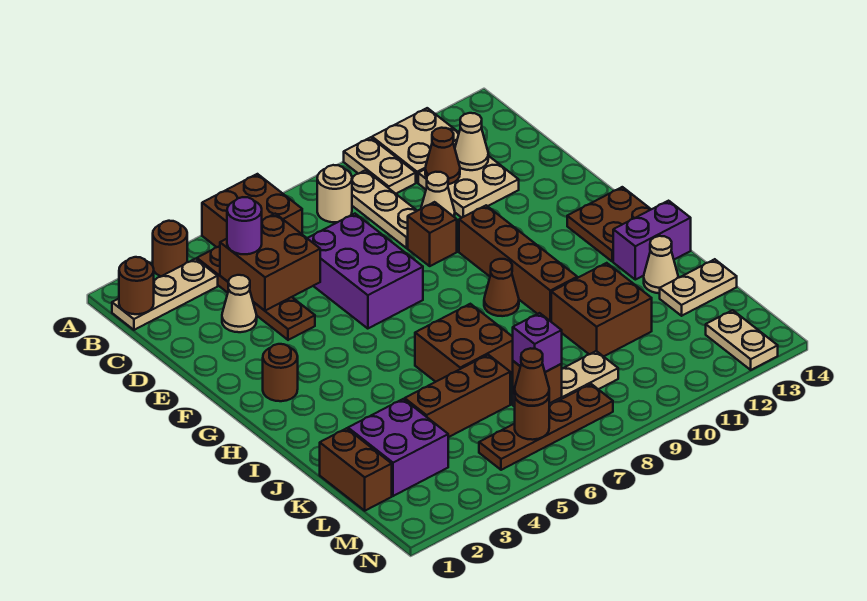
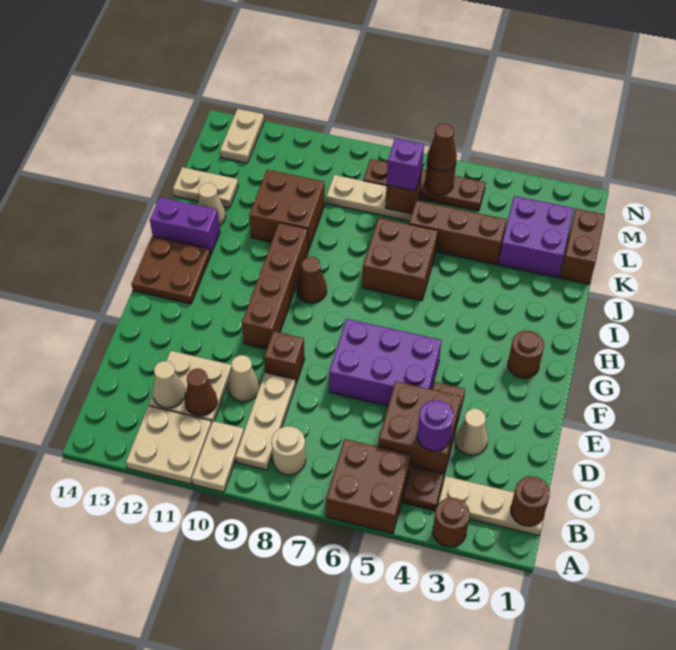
purple 2x3 brick [307,214,423,329] -> purple 2x3 brick turned to [329,319,441,406]

